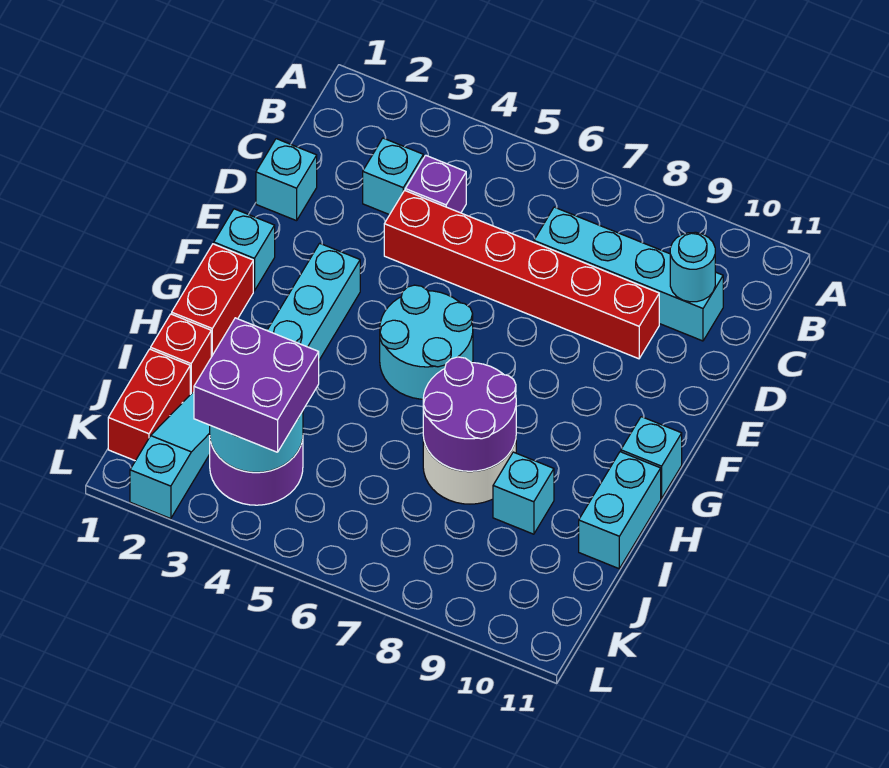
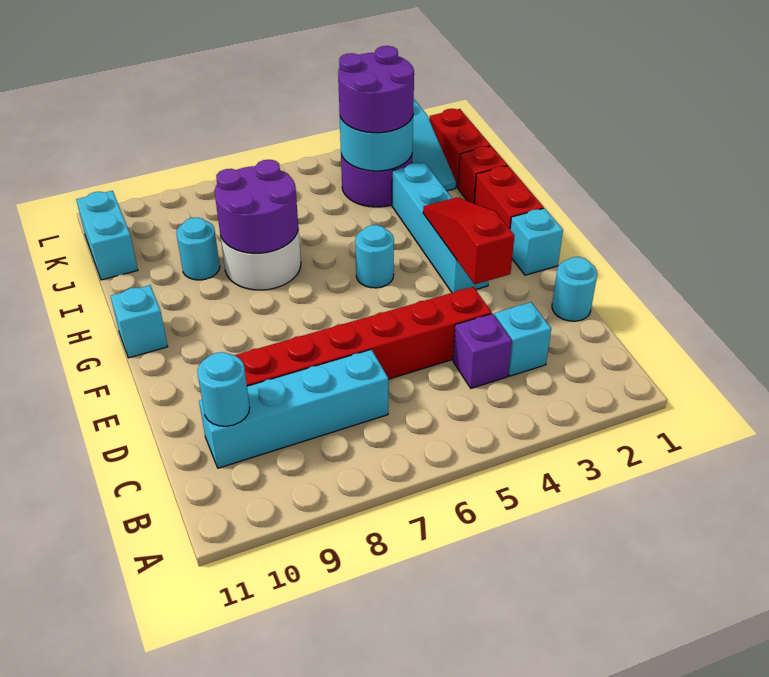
cyan 1x1 brick [256,139,317,221] -> cyan 1x1 round brick [552,257,597,321]
none -> red 1x3 slope [423,197,515,284]
cyan 2x2 round brick [380,285,473,399] -> cyan 1x1 round brick [355,225,394,288]
cyan 1x2 brick [579,452,661,569] -> cyan 1x2 brick moved to [76,191,138,280]
cyan 1x1 brick [493,452,554,534] -> cyan 1x1 round brick [176,217,220,280]
purple 2x2 brick [194,318,319,452] -> purple 2x2 round brick [338,46,414,133]

